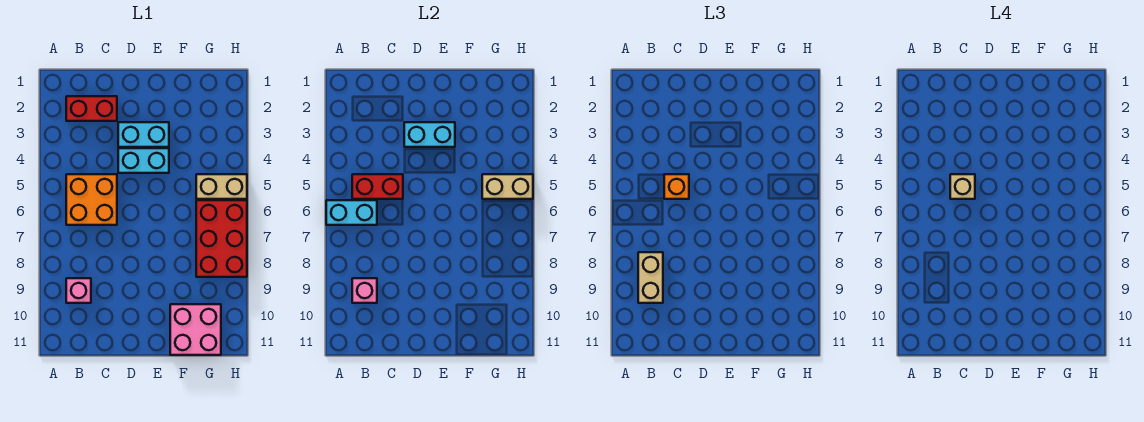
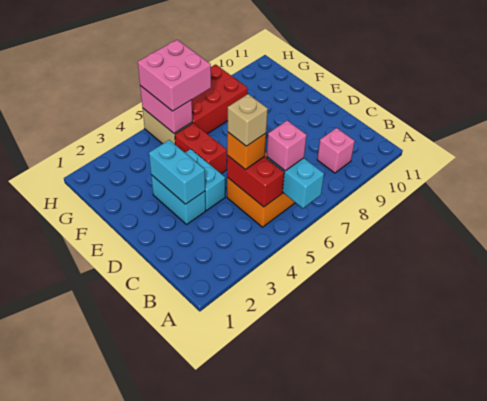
red 1x2 brick [66,96,117,121] -> red 1x2 brick moved to [175,123,227,174]
tan 1x2 brick [638,252,663,303] -> none
pink 1x1 brick [352,278,377,303] -> pink 1x1 brick moved to [267,120,307,171]
pink 2x2 brick [170,304,221,355] -> pink 2x2 brick moved to [138,40,211,111]
tan 1x2 brick [482,174,533,199] -> pink 1x2 brick [140,86,192,133]

